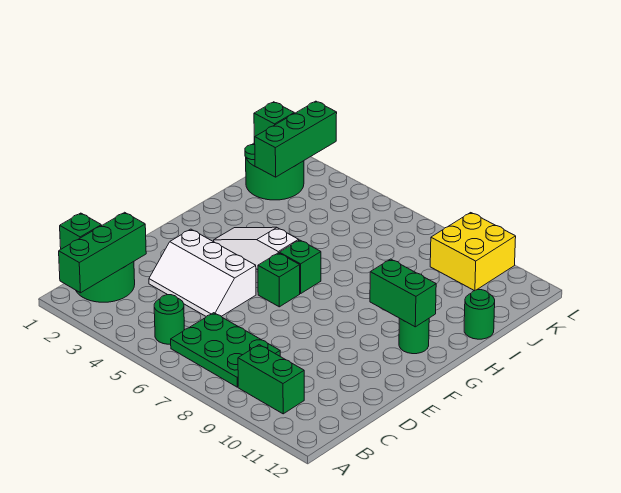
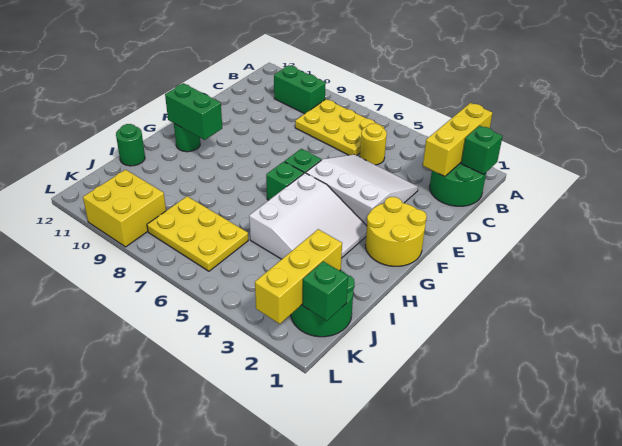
green 1x3 brick [59,212,146,293] -> yellow 1x3 brick [423,103,492,177]
green 1x1 round brick [154,295,184,344] -> none
green 2x3 plate [171,313,280,387] -> yellow 2x3 plate [295,99,384,155]
none -> yellow 1x1 round brick [360,124,387,165]
white 2x3 slope [149,229,256,316] -> white 3x3 slope [306,154,418,226]
none -> yellow 2x2 round brick [366,197,427,266]
white 1x3 slope [214,227,299,270] -> white 3x3 slope [249,173,367,259]
green 1x3 brick [255,101,337,177] -> yellow 1x3 brick [255,229,342,324]
none -> yellow 2x3 plate [147,196,248,271]

